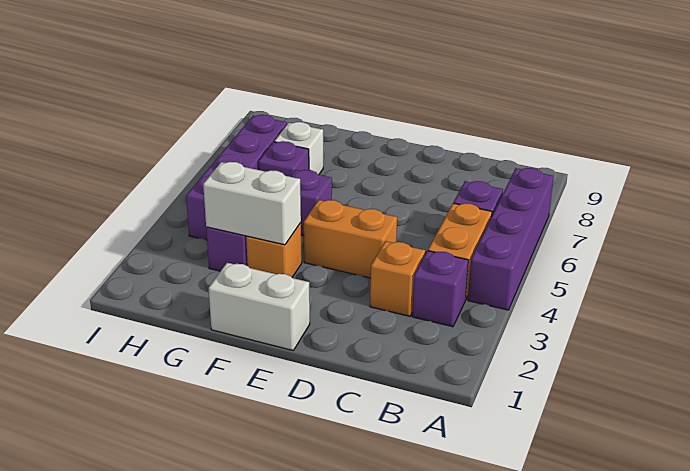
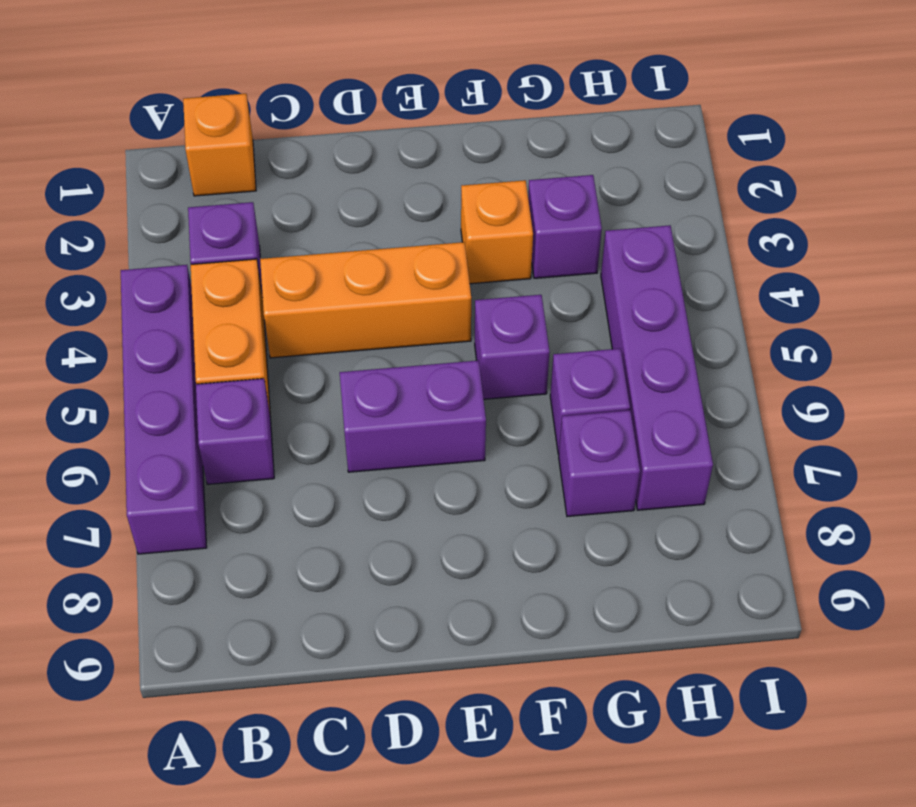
orange 1x1 brick [370,241,425,316] -> orange 1x1 brick moved to [183,94,256,196]
orange 1x2 brick [304,200,397,278] -> orange 1x3 brick [260,242,471,358]
none -> purple 1x2 brick [340,360,486,472]
white 1x2 brick [209,263,310,350] -> none
white 1x2 brick [203,162,301,245] -> none
white 1x1 brick [274,122,323,175] -> purple 1x1 brick [559,410,640,516]

